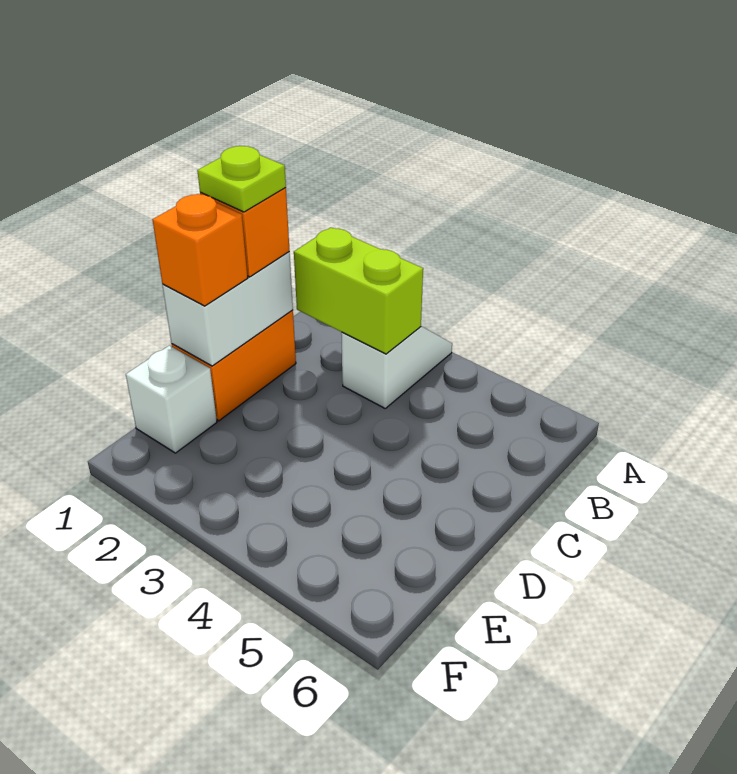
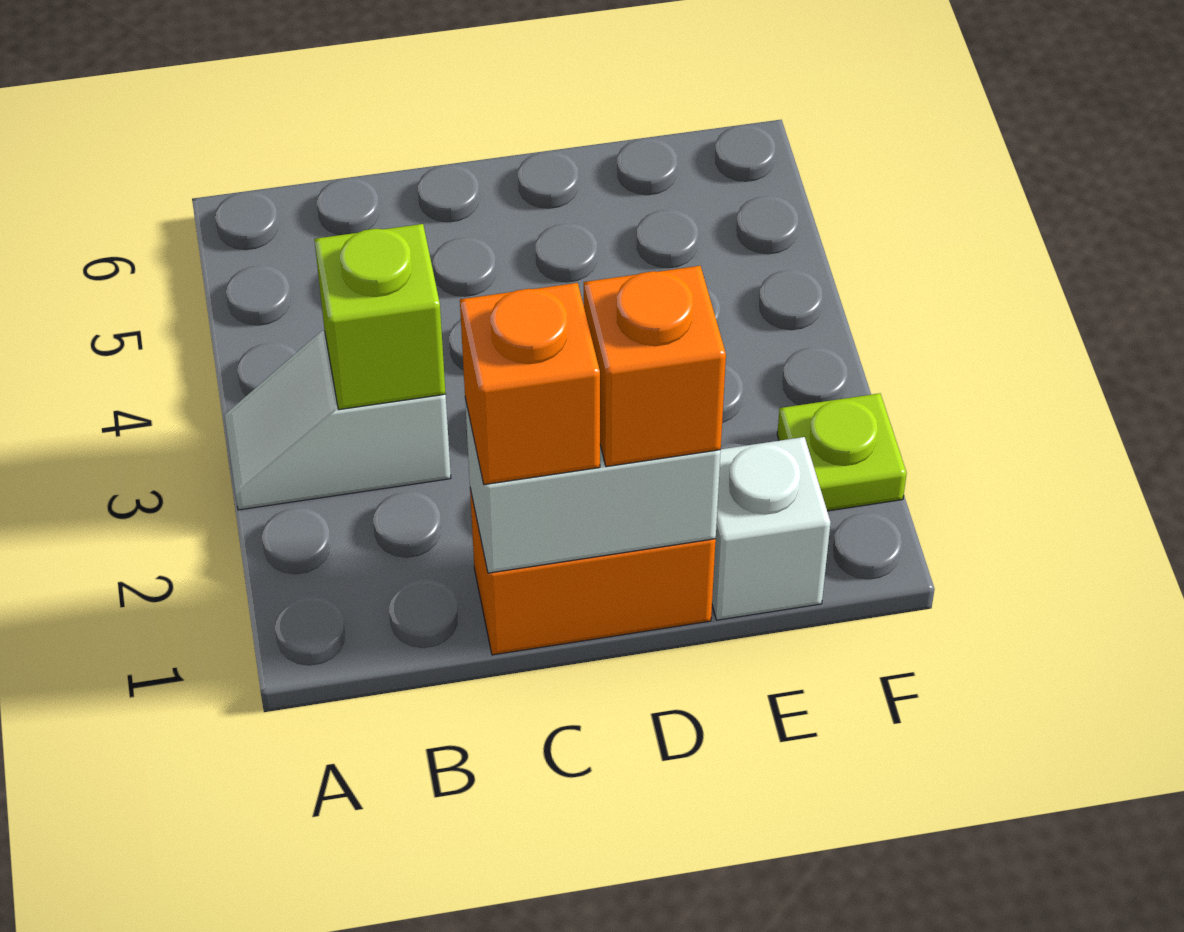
lime 1x2 brick [294,228,423,354] -> lime 1x1 brick [314,224,446,410]
lime 1x1 plate [197,146,286,212] -> lime 1x1 plate moved to [777,393,907,511]

